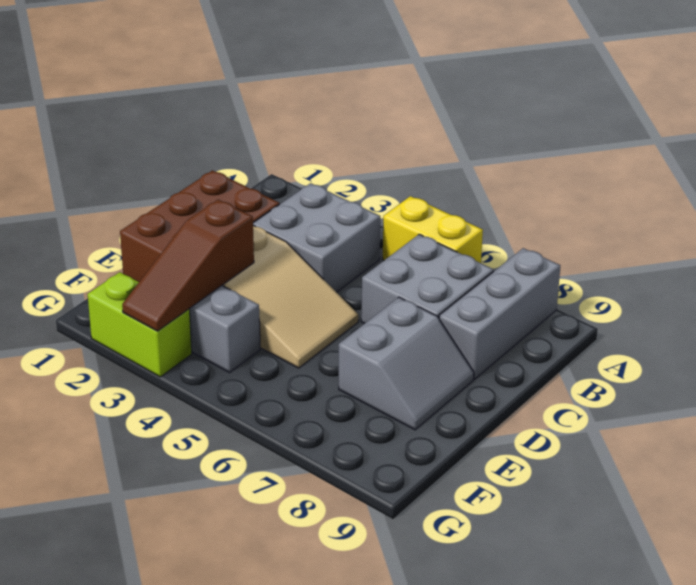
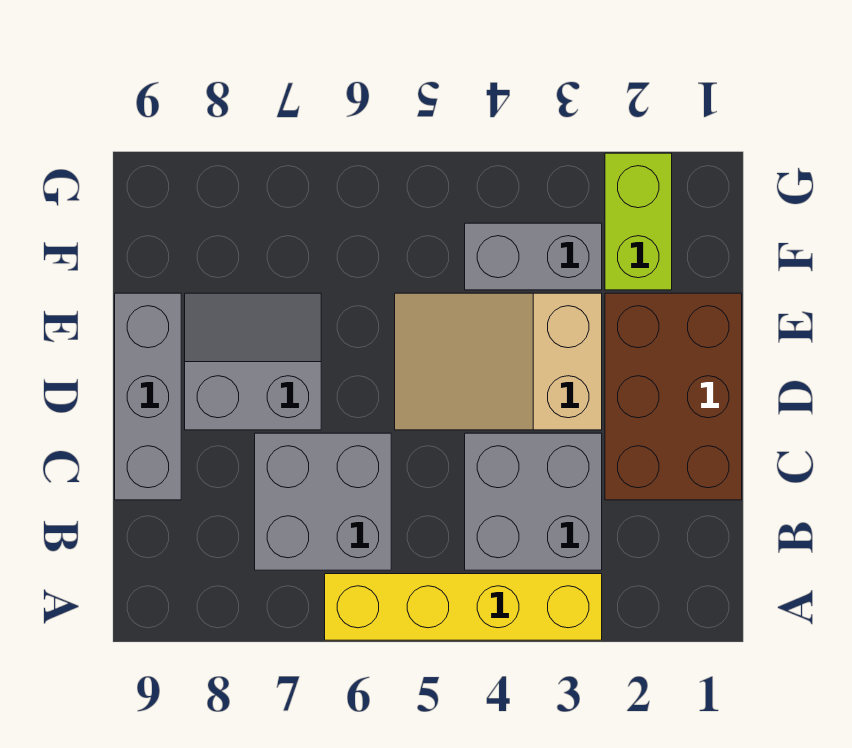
yellow 1x2 brick [383,196,483,263] -> yellow 1x4 brick [325,574,602,640]
grey 1x3 brick [439,248,560,379] -> grey 1x3 brick moved to [115,293,181,500]
grey 2x2 slope [339,297,474,430] -> grey 2x2 slope turned to [185,293,321,430]
brown 1x3 slope [122,200,254,331] -> none
lime 1x2 brick [88,272,192,377] -> lime 1x2 brick turned to [605,153,672,290]

